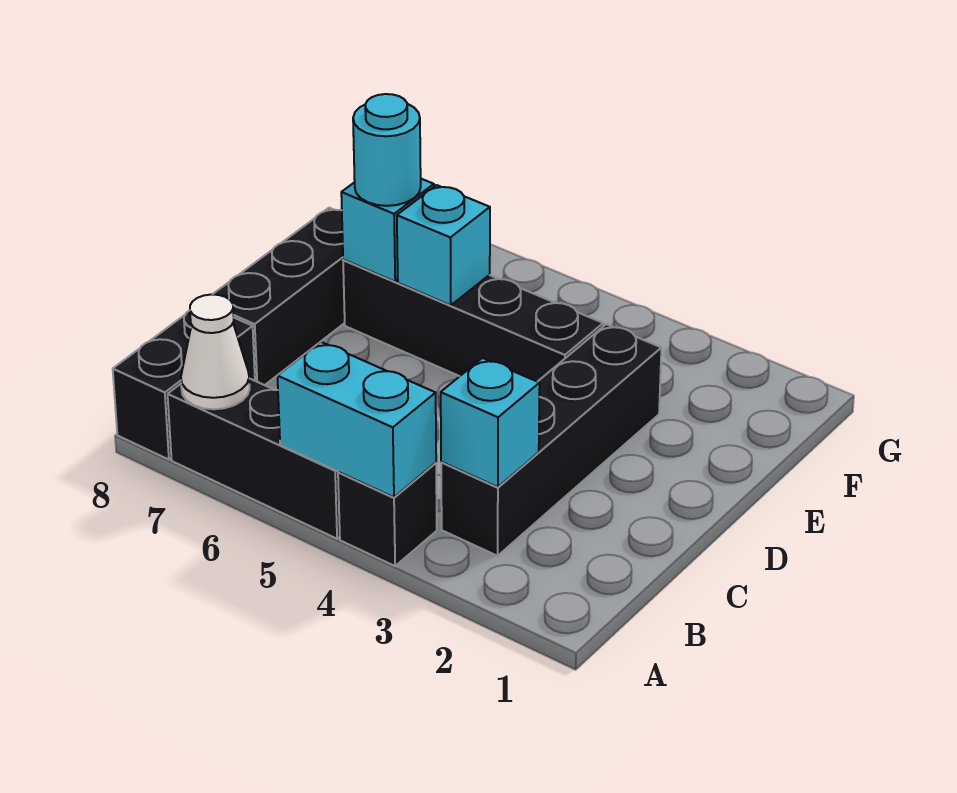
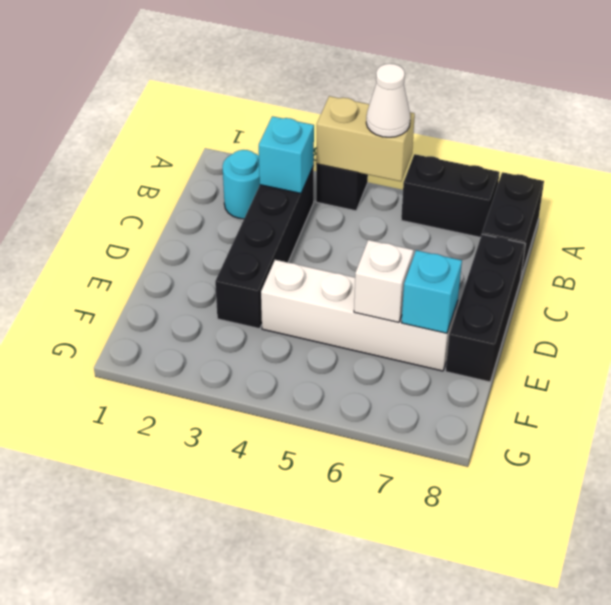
cyan 1x2 brick [277,342,436,497] -> tan 1x2 brick [316,96,415,181]
black 1x3 brick [168,378,340,539] -> black 1x2 brick [401,154,500,237]
white 1x1 cone [181,295,250,409] -> white 1x1 cone moved to [366,64,410,137]
black 1x4 brick [343,260,603,382] -> white 1x4 brick [261,260,458,371]
cyan 1x1 brick [397,185,490,305] -> white 1x1 brick [354,240,414,323]
cyan 1x1 round brick [353,94,421,206] -> cyan 1x1 round brick moved to [223,150,260,219]

